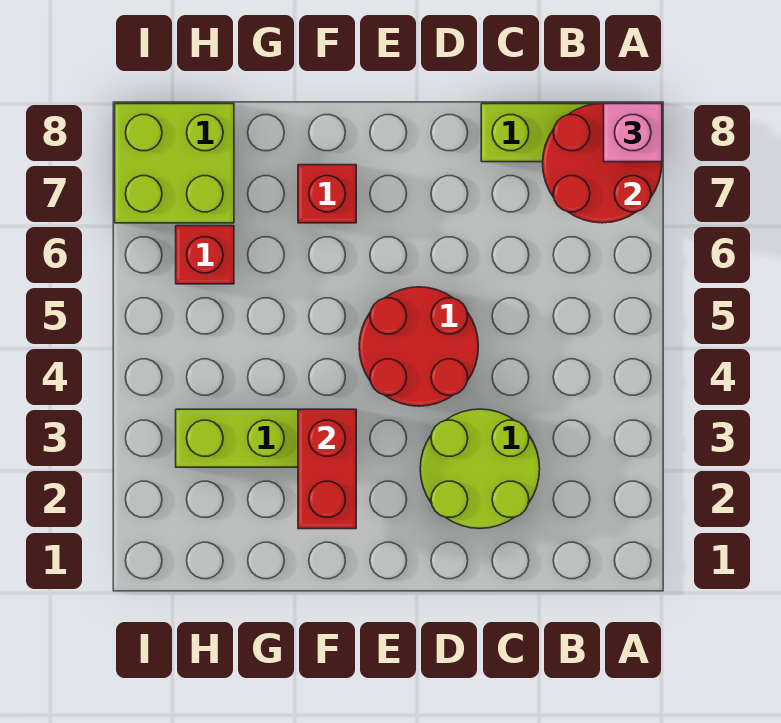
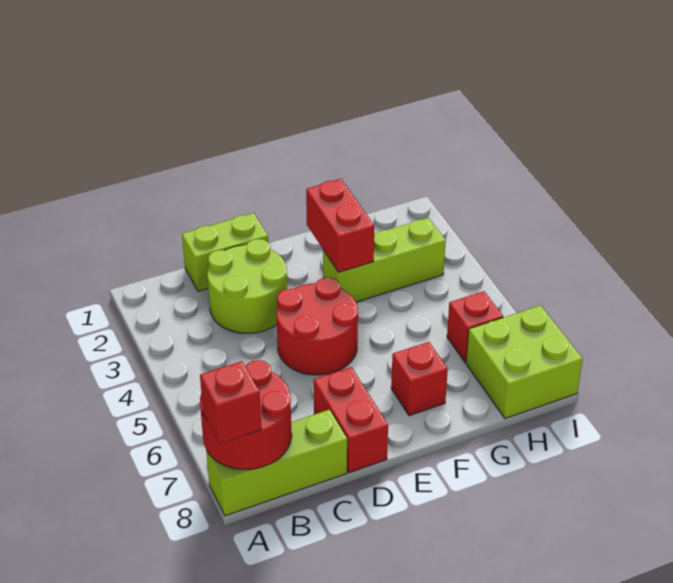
pink 1x1 brick [604,104,662,162] -> red 1x1 brick [200,361,261,444]
none -> lime 1x2 brick [182,213,268,291]
none -> red 1x2 brick [314,367,388,473]

